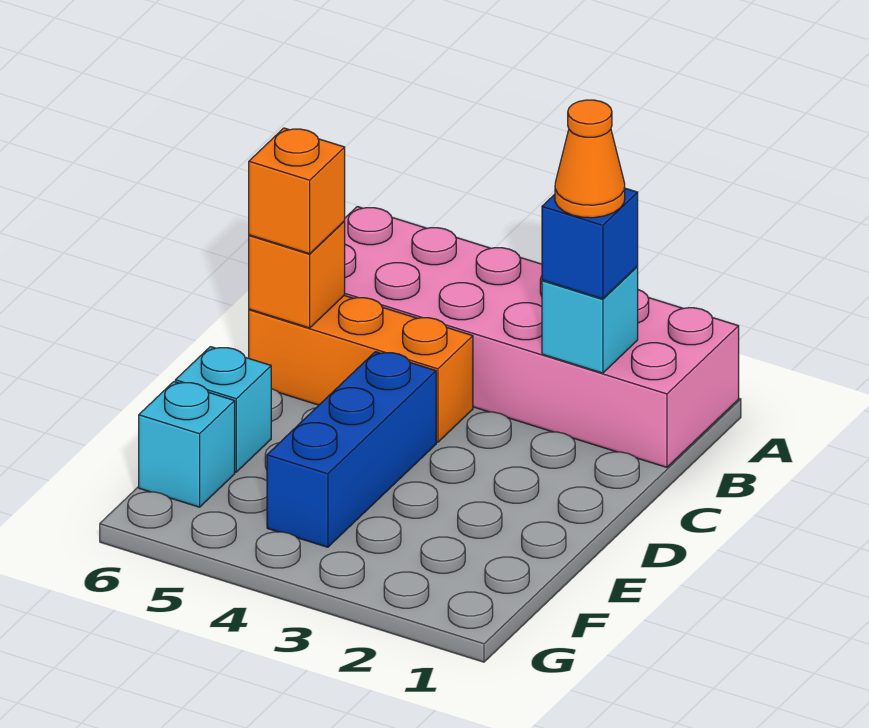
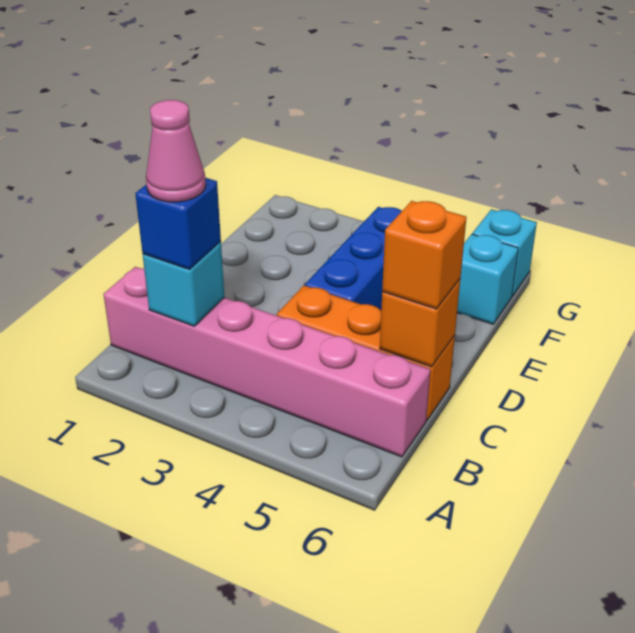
pink 2x6 brick [345,207,739,467] -> pink 1x6 brick [103,267,430,457]
orange 1x1 cone [555,100,625,218] -> pink 1x1 cone [146,100,206,202]
cyan 1x1 brick [175,347,271,472] -> cyan 1x1 brick moved to [472,209,537,296]

